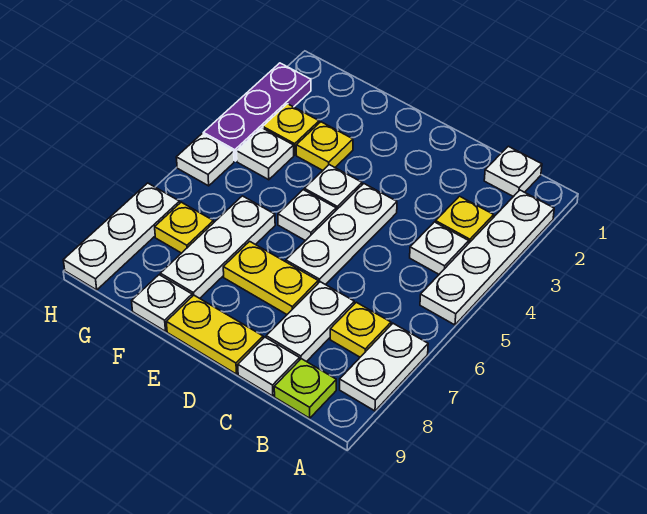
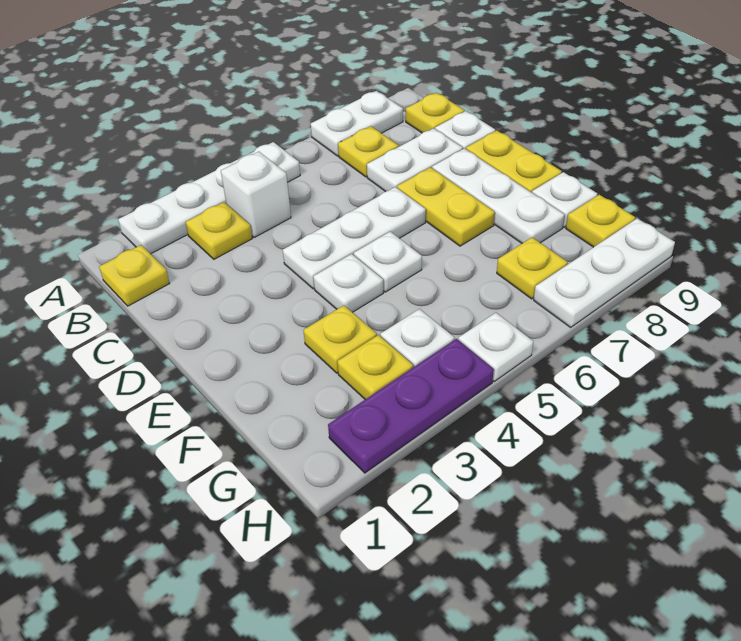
white 1x1 plate [484,146,542,197] -> yellow 1x1 plate [99,245,170,306]
white 1x1 plate [410,222,469,274] -> white 1x1 brick [221,152,291,238]
lime 1x1 plate [274,359,336,418] -> yellow 1x1 plate [406,93,464,133]
white 1x3 plate [160,196,275,298] -> white 1x3 plate turned to [432,149,565,243]
none -> yellow 1x1 plate [566,195,635,247]

